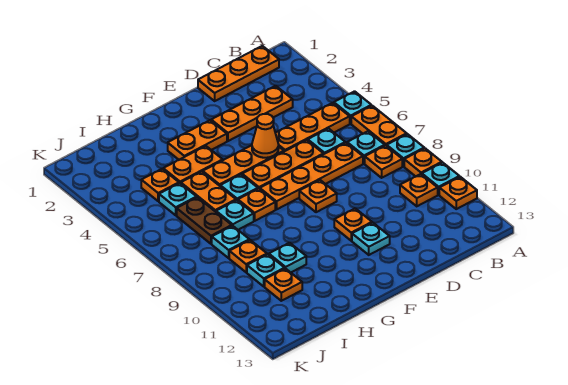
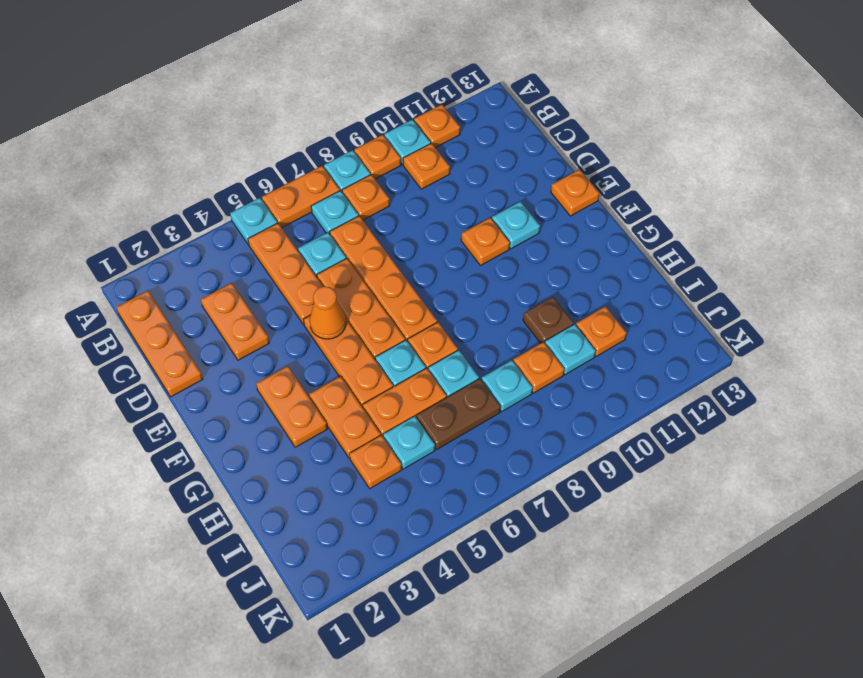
orange 1x3 plate [211,86,293,141] -> orange 1x2 plate [201,283,269,360]
orange 1x1 plate [299,180,337,212] -> orange 1x1 plate moved to [551,170,599,216]
cyan 1x1 plate [269,243,306,272] -> brown 1x1 plate [523,297,574,343]

